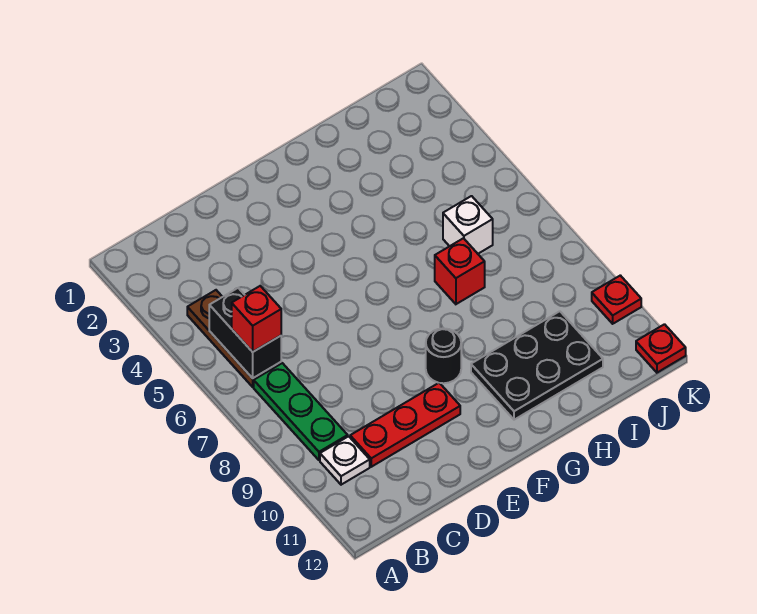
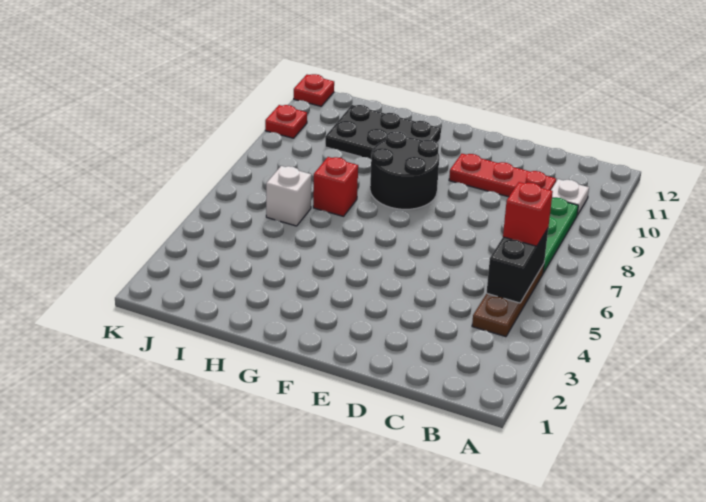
black 1x1 round brick [426,328,461,383] -> black 2x2 round brick [370,131,439,209]

